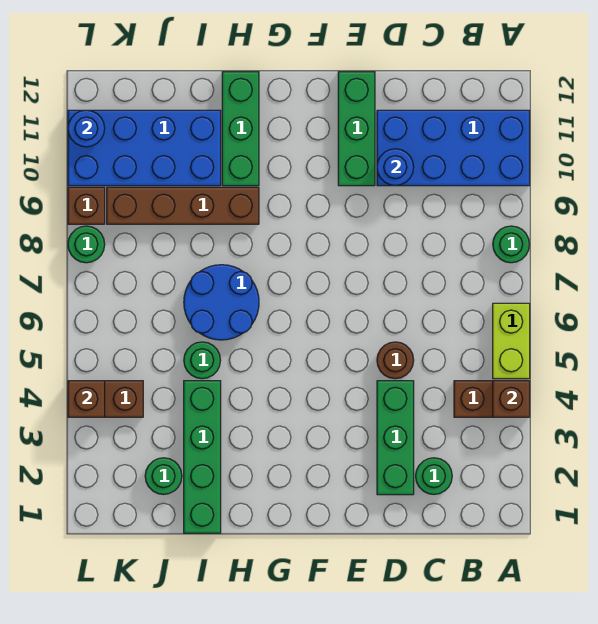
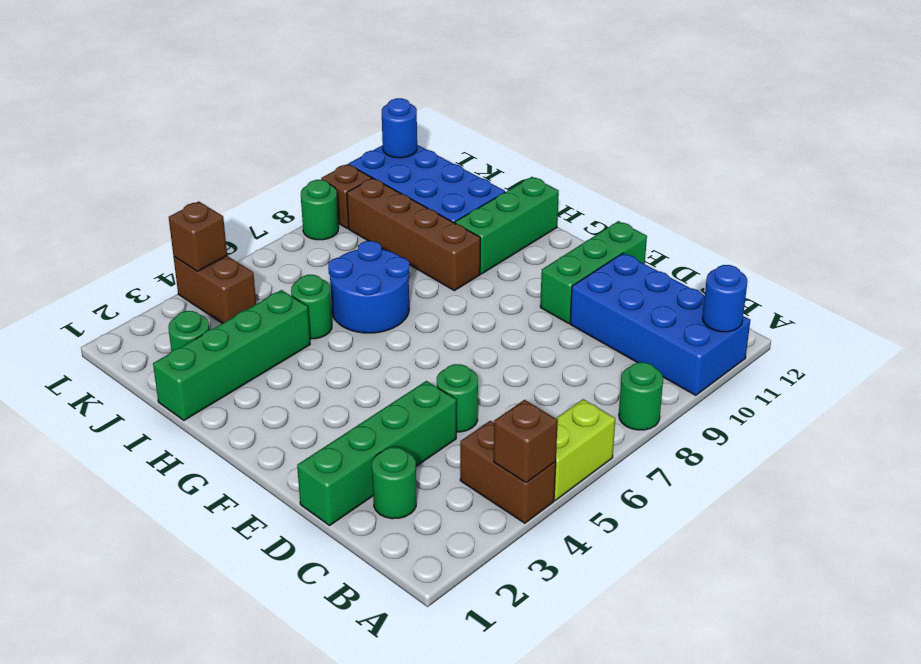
green 1x3 brick [377,381,414,495] -> green 1x4 brick [297,381,456,525]
brown 1x1 round brick [377,342,414,379] -> green 1x1 round brick [437,364,478,432]
blue 1x1 round brick [377,149,414,186] -> blue 1x1 round brick moved to [702,265,747,332]

